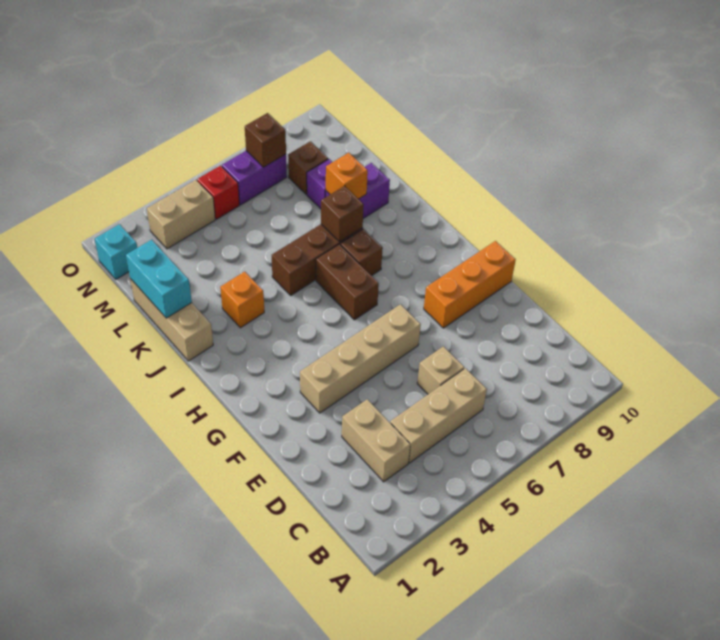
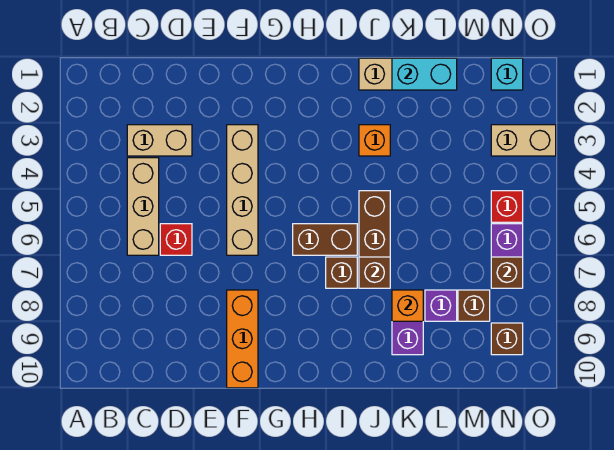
tan 1x1 brick [417,346,464,394] -> red 1x1 brick [160,224,192,255]
tan 1x2 brick [147,180,215,249] -> tan 1x2 brick turned to [491,125,556,156]
none -> brown 1x1 brick [491,323,523,355]

